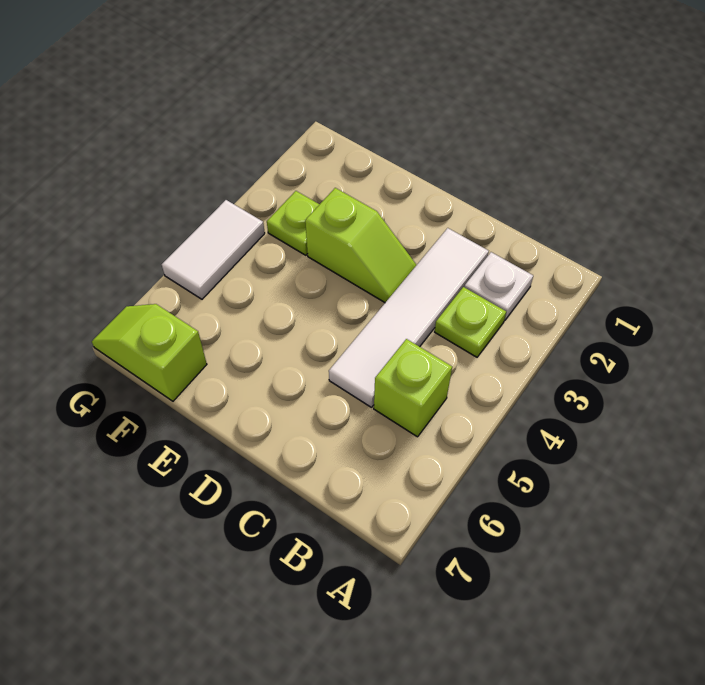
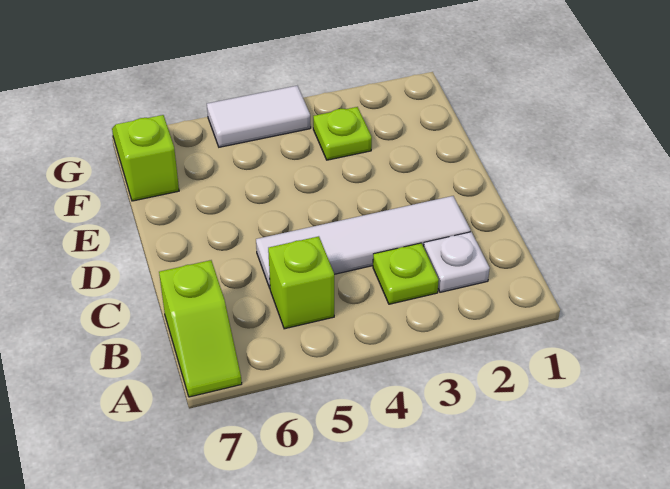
lime 1x2 slope [305,188,416,302] -> lime 1x2 slope moved to [159,260,242,397]

